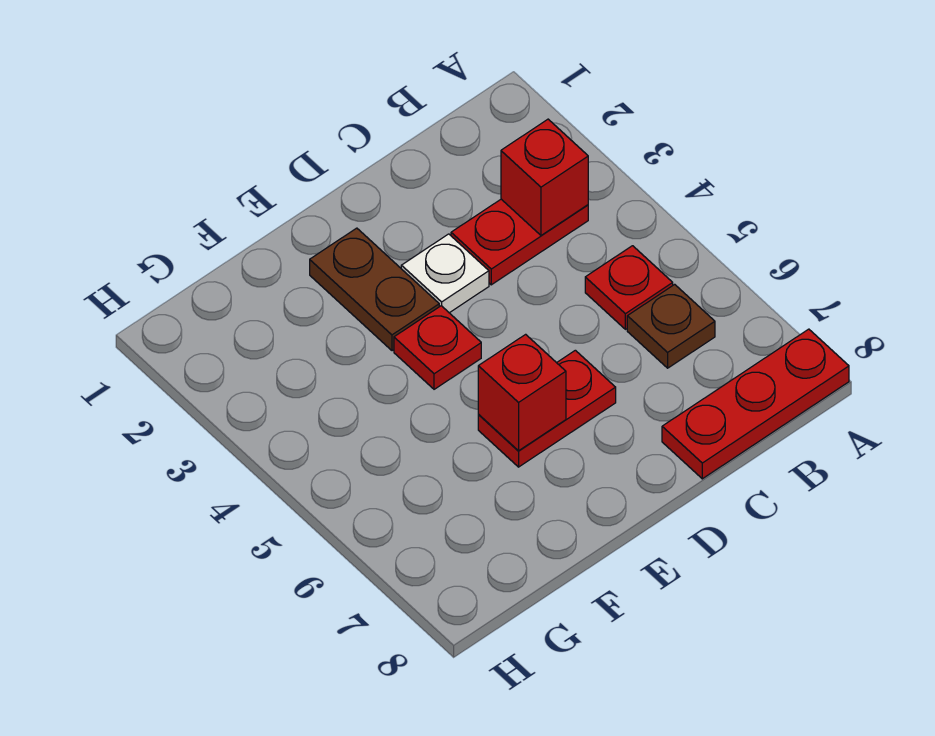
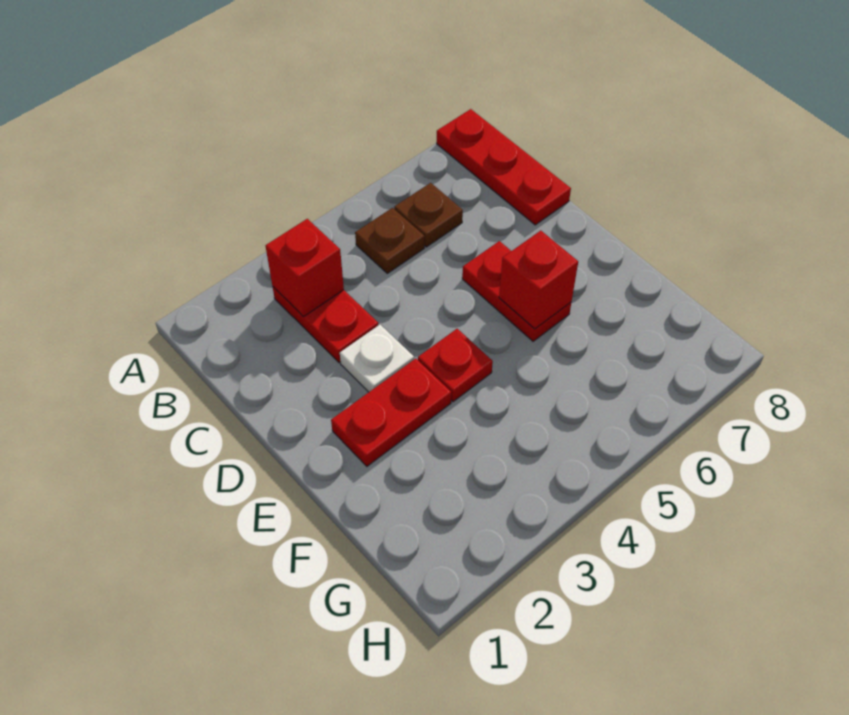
red 1x1 plate [585,246,673,329] -> brown 1x1 plate [355,208,424,273]
brown 1x2 plate [310,228,439,351] -> red 1x2 plate [331,358,451,466]

